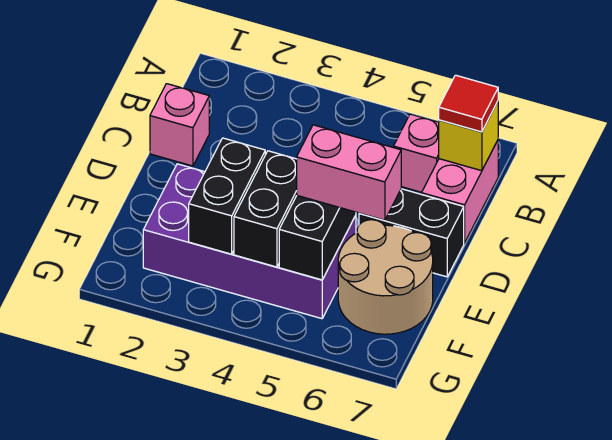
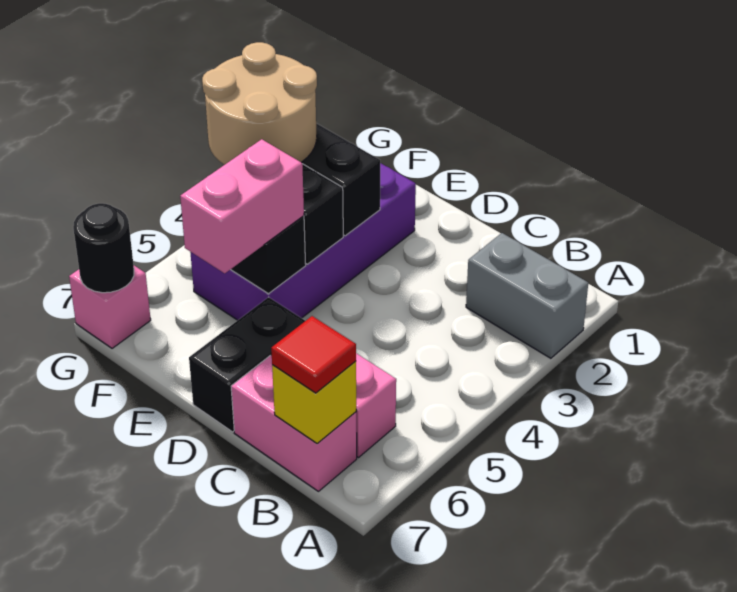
none -> grey 1x2 brick [466,233,588,358]
pink 1x1 brick [150,84,209,166] -> pink 1x1 brick moved to [69,266,151,348]
tan 2x2 round brick [338,220,433,334] -> tan 2x2 round brick moved to [202,42,317,165]
none -> black 1x1 round brick [73,203,134,293]

